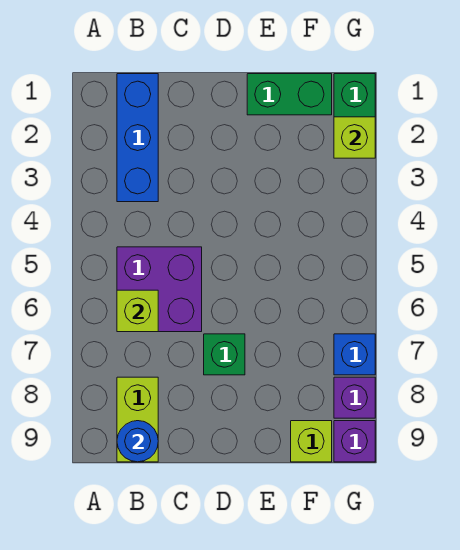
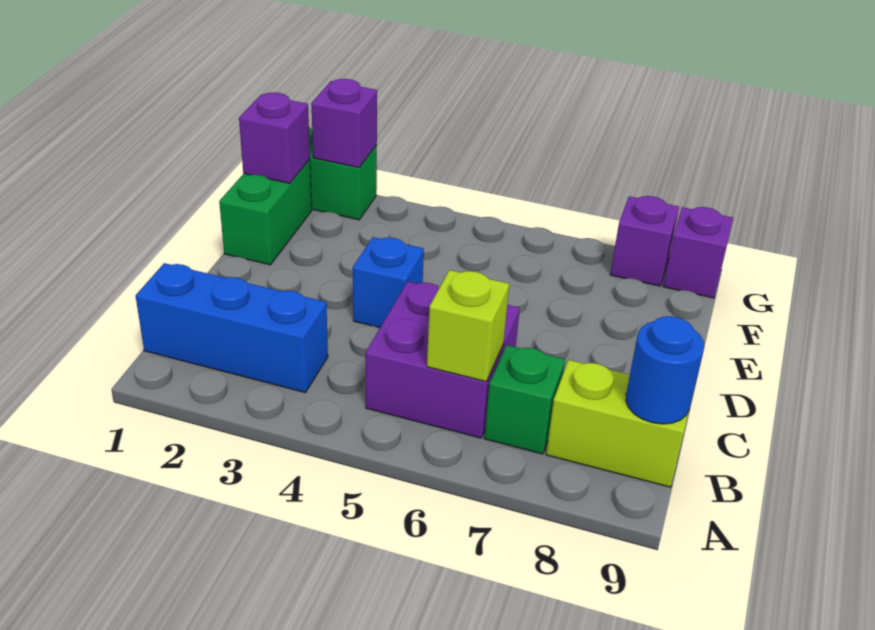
green 1x1 brick [204,334,245,375] -> green 1x1 brick moved to [484,345,565,454]
none -> purple 1x1 brick [239,92,310,183]
lime 1x1 brick [291,421,332,462] -> none
lime 1x1 brick [334,117,375,158] -> purple 1x1 brick [311,79,377,168]
blue 1x1 brick [334,334,375,375] -> blue 1x1 brick moved to [353,237,424,328]

